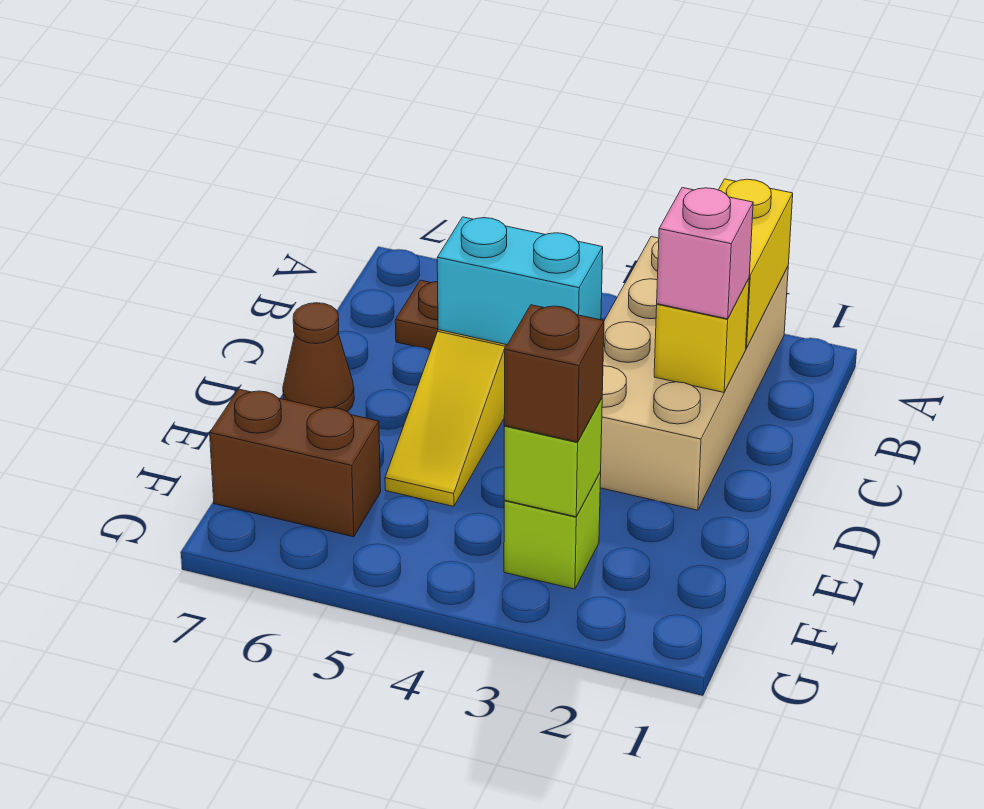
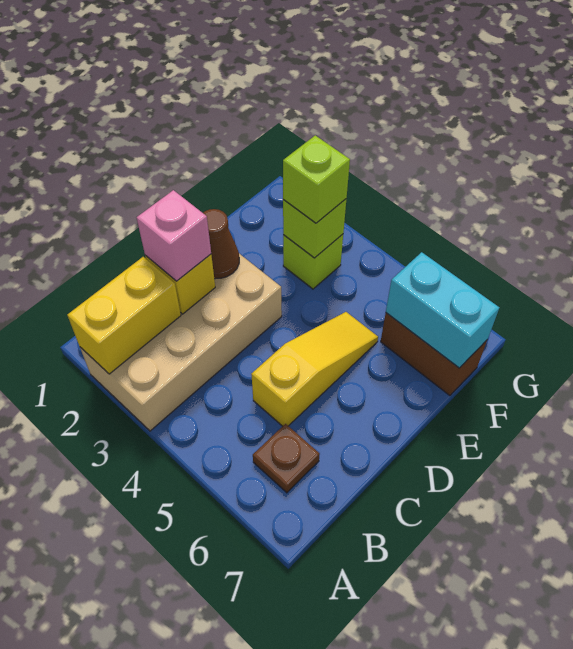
cyan 1x2 brick [437,217,603,345] -> cyan 1x2 brick moved to [386,252,499,368]
brown 1x1 cone [283,303,354,412] -> brown 1x1 cone moved to [203,209,239,279]
brown 1x1 brick [504,305,604,442] -> lime 1x1 brick [283,135,350,223]

